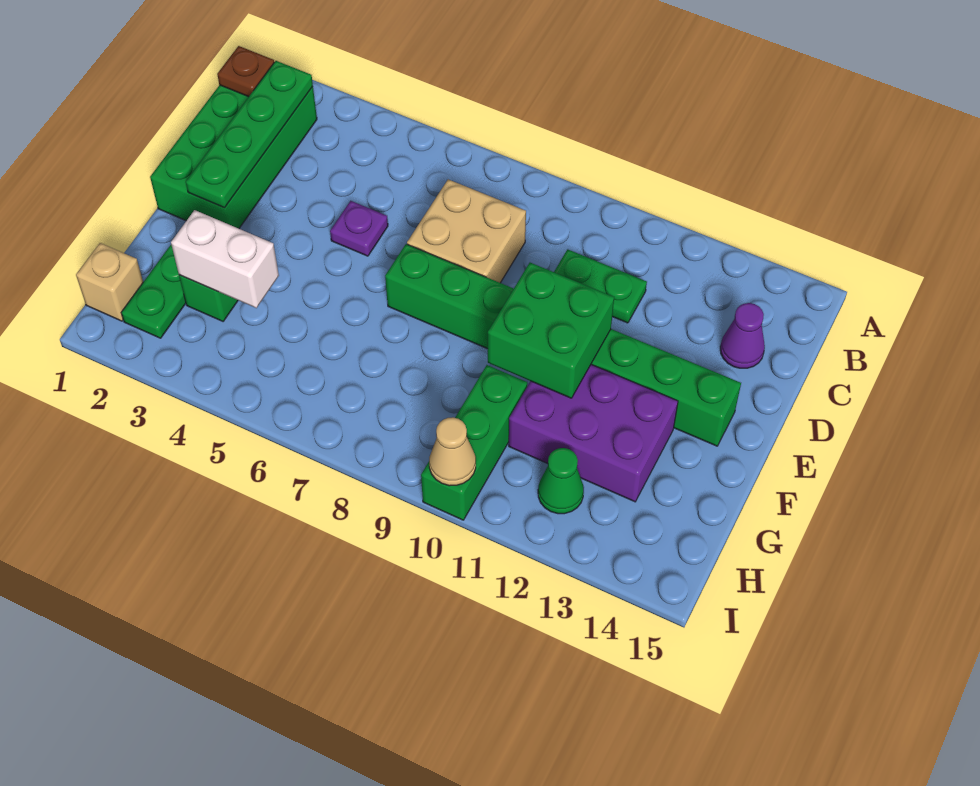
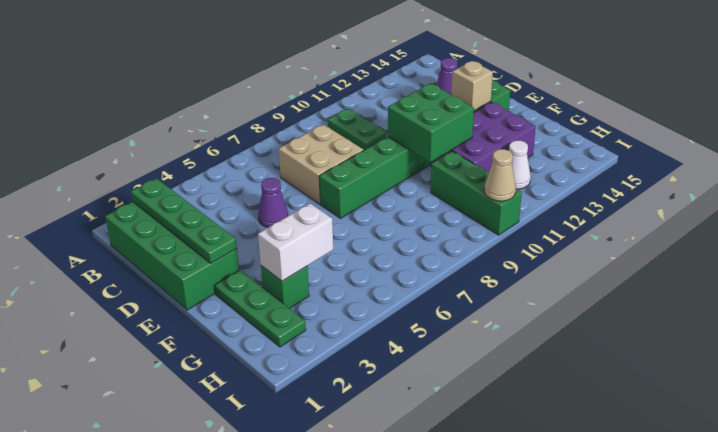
brown 1x1 plate [217,46,274,97] -> none
green 1x2 plate [554,249,647,323] -> green 1x2 plate turned to [328,109,387,150]
purple 1x1 plate [330,201,388,256] -> purple 1x1 cone [258,178,288,227]
tan 1x1 brick [76,243,143,321] -> tan 1x1 brick moved to [452,61,493,111]
green 1x1 cone [538,448,584,514] -> white 1x1 cone [509,141,531,189]

